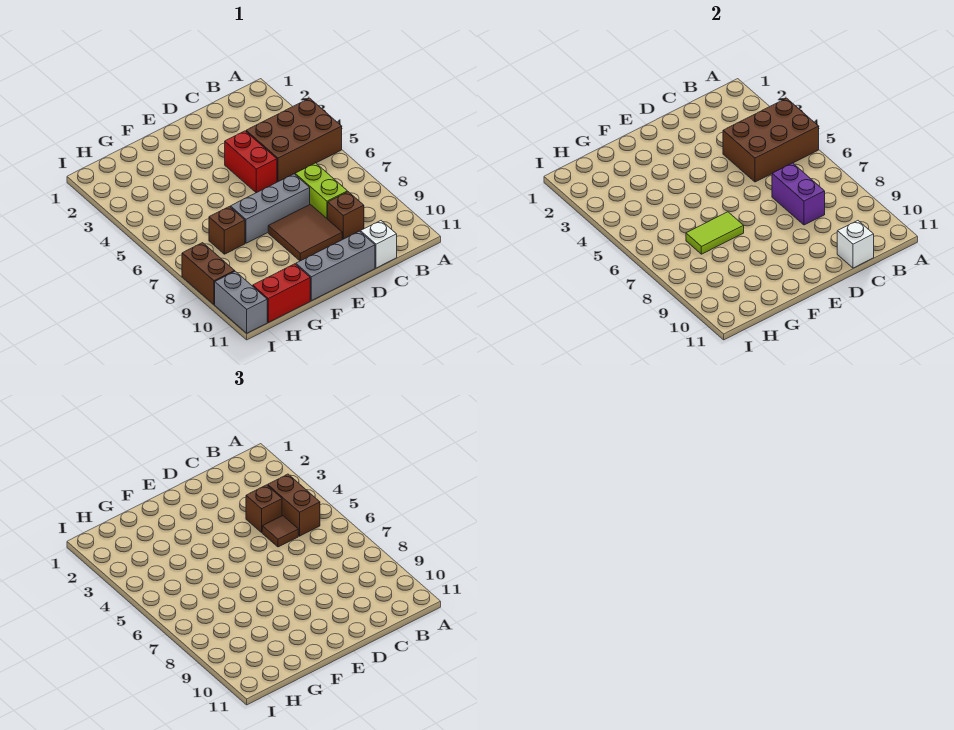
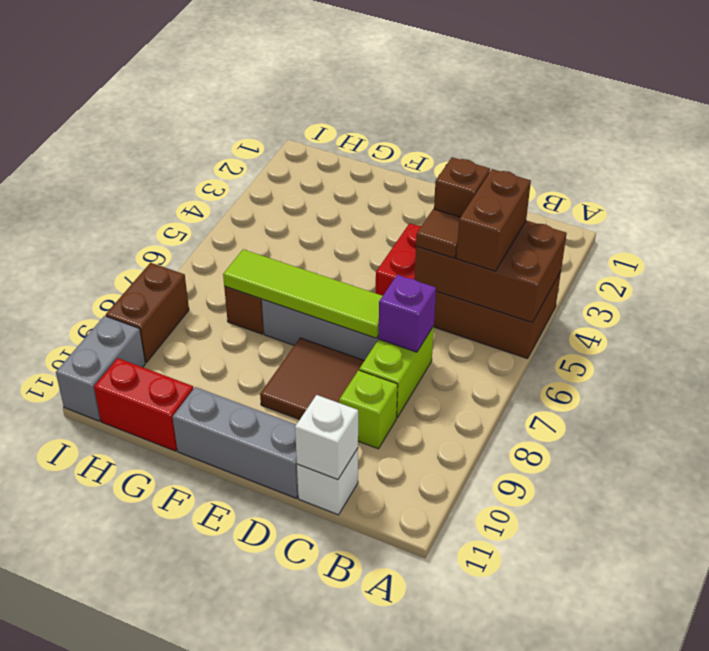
purple 1x2 brick [772,163,825,225] -> purple 1x1 brick [378,275,436,352]
brown 1x1 brick [328,192,364,239] -> lime 1x1 brick [339,370,398,449]
lime 1x2 tile [686,212,744,254] -> lime 1x4 tile [223,249,382,338]

